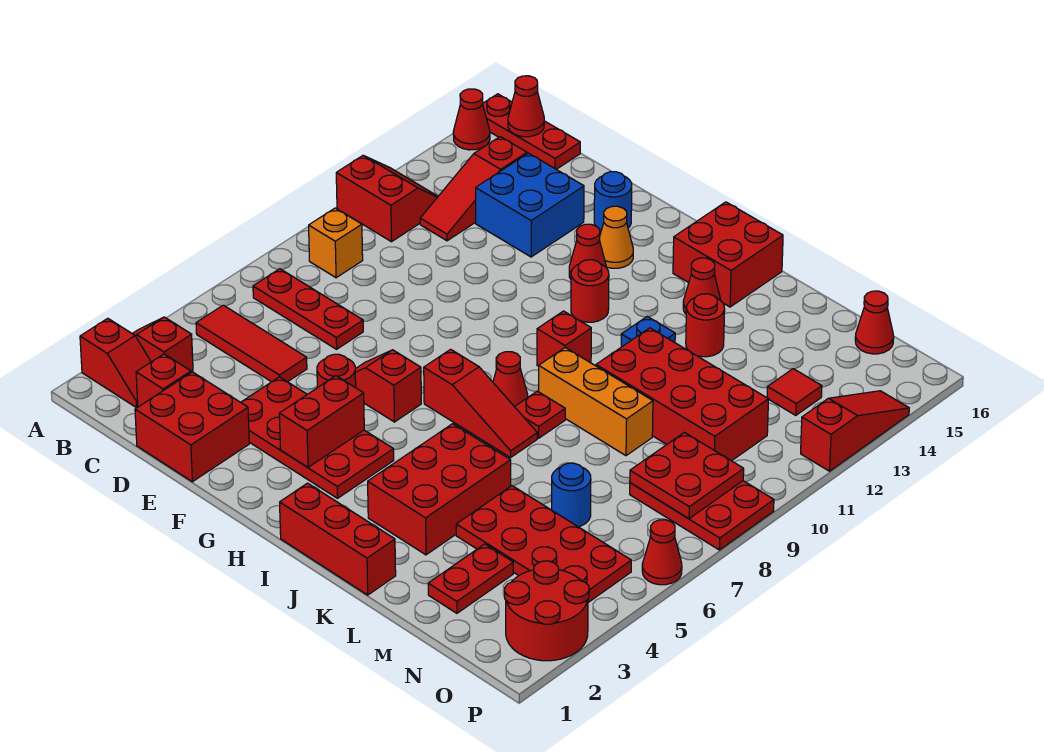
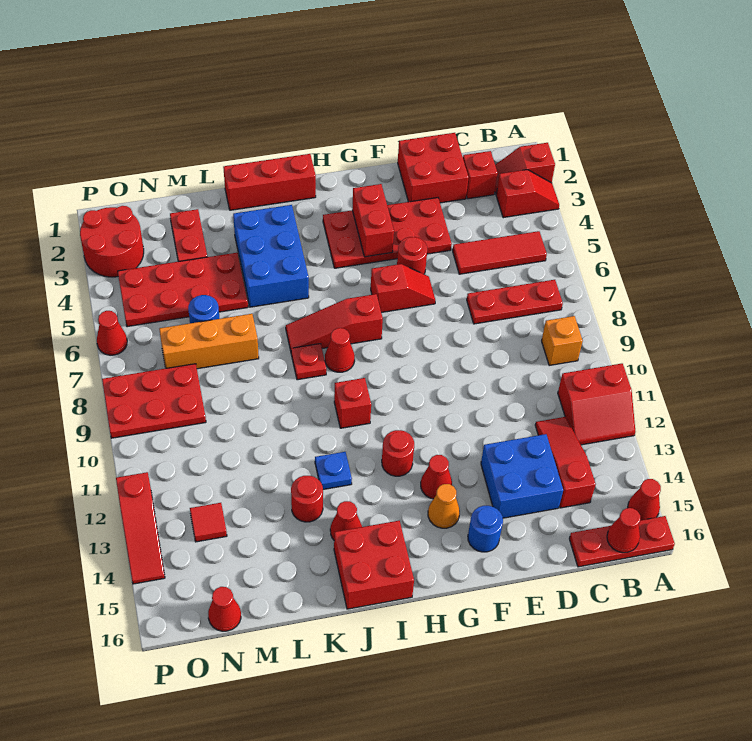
red 2x3 brick [368,424,511,555] -> blue 2x3 brick [233,205,309,307]
orange 1x3 brick [539,348,653,456] -> orange 1x3 brick moved to [159,314,259,369]
red 2x4 brick [596,328,769,461] -> none
red 2x2 plate [630,432,744,519] -> none

